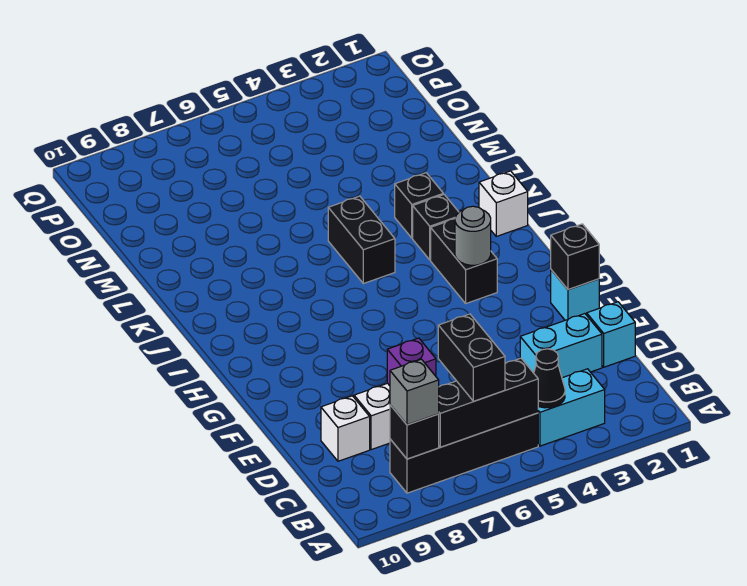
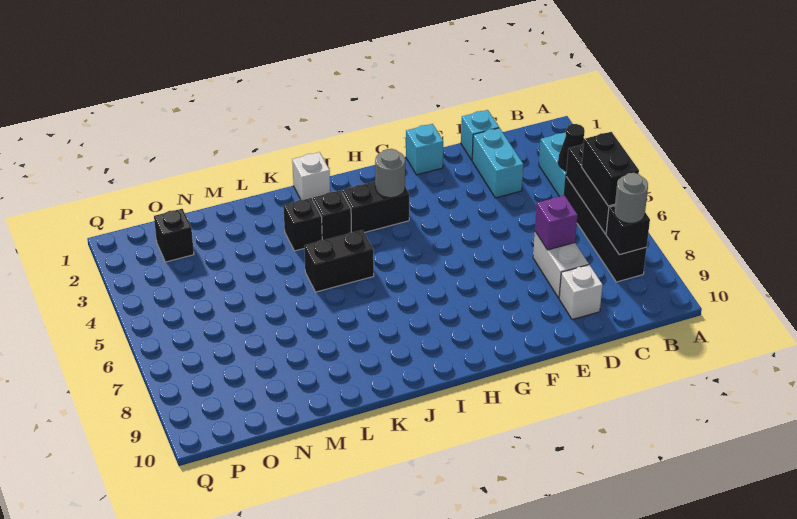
black 1x2 brick [438,314,505,401] -> black 1x2 brick turned to [582,132,639,206]
grey 1x1 brick [390,359,439,425] -> grey 1x1 round brick [614,173,648,223]
black 1x1 brick [551,224,599,290] -> black 1x1 brick moved to [154,209,194,262]

